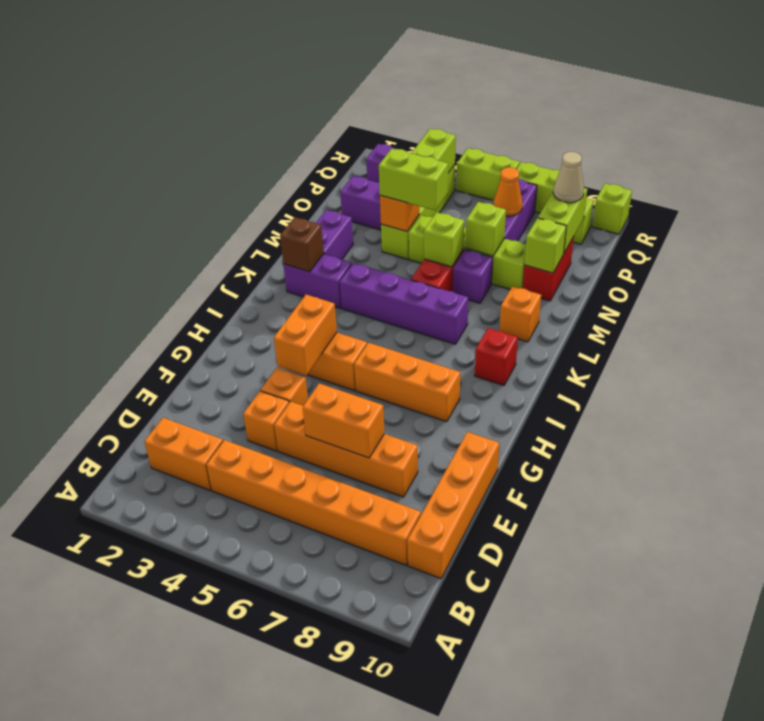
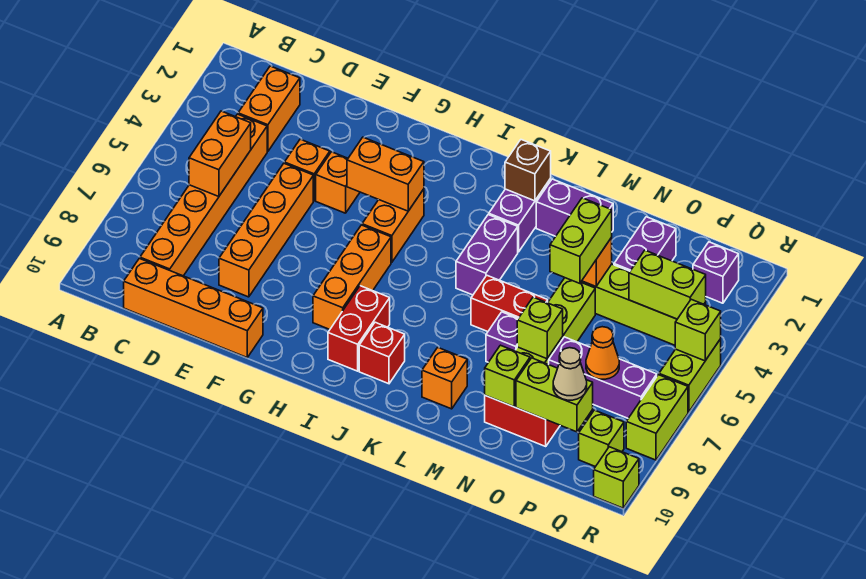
orange 1x2 brick [303,383,384,458] -> orange 1x2 brick moved to [189,111,251,197]
none -> red 1x2 brick [328,286,390,371]
purple 1x4 brick [340,263,468,344] -> purple 1x2 brick [456,215,518,295]
lime 1x1 brick [424,212,464,267] -> lime 1x1 brick moved to [675,299,721,361]

